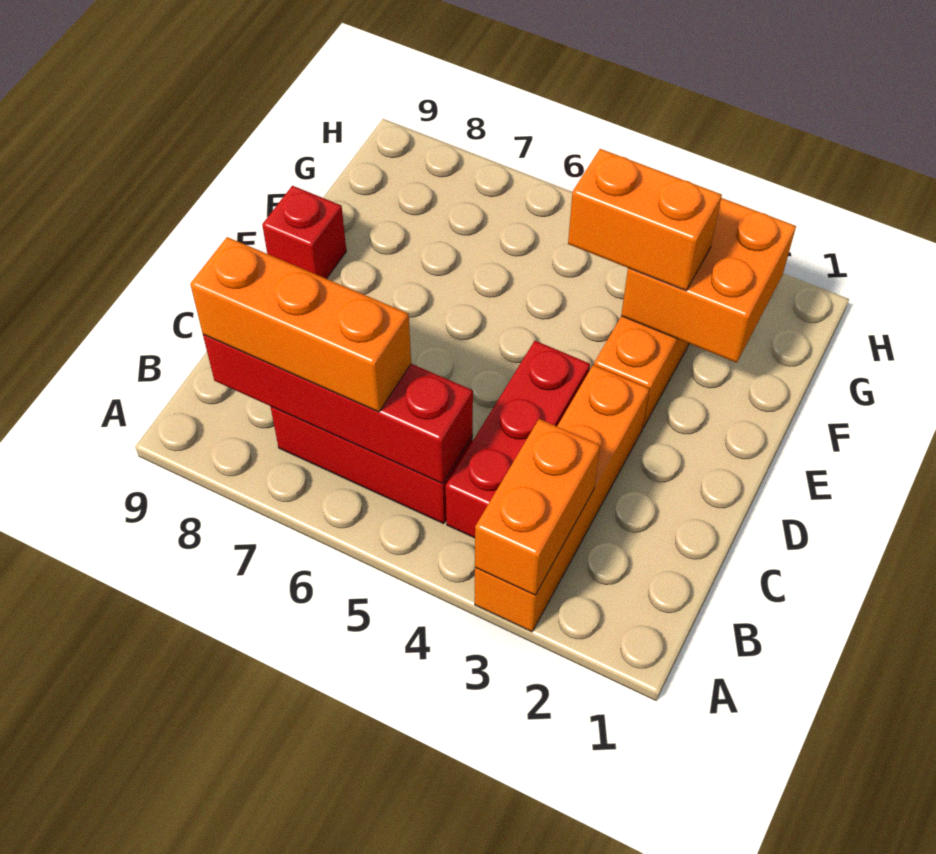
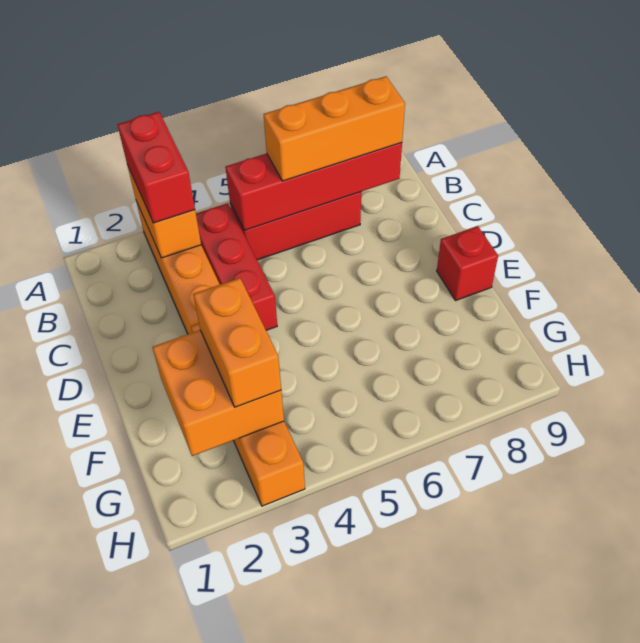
none -> red 1x2 brick [117,112,195,223]
orange 1x2 brick [568,149,722,291] -> orange 1x2 brick turned to [193,278,281,407]

